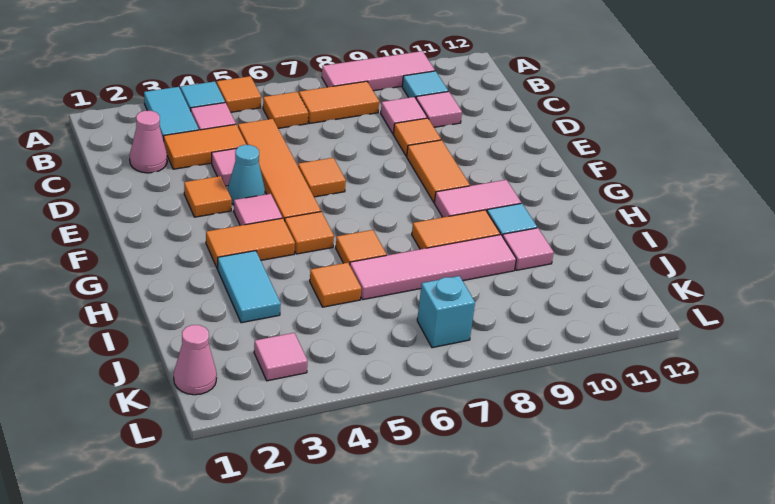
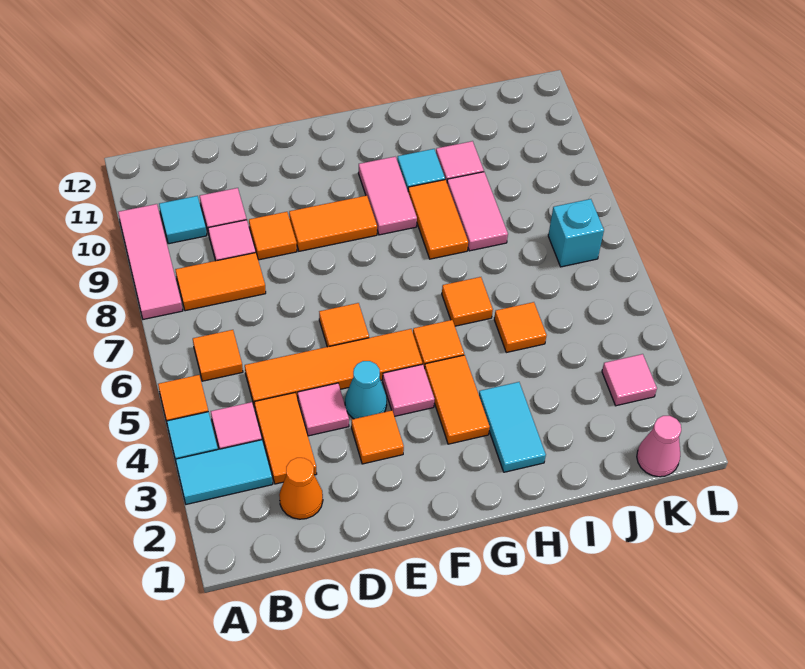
orange 1x2 tile [299,81,379,123] -> orange 1x2 tile turned to [175,253,266,311]
pink 1x1 cone [130,111,167,173] -> orange 1x1 cone [279,458,323,519]
cyan 1x2 tile [217,251,281,323] -> cyan 1x2 tile turned to [479,382,546,472]
pink 1x4 tile [350,235,516,300] -> pink 1x2 tile [447,172,508,251]

